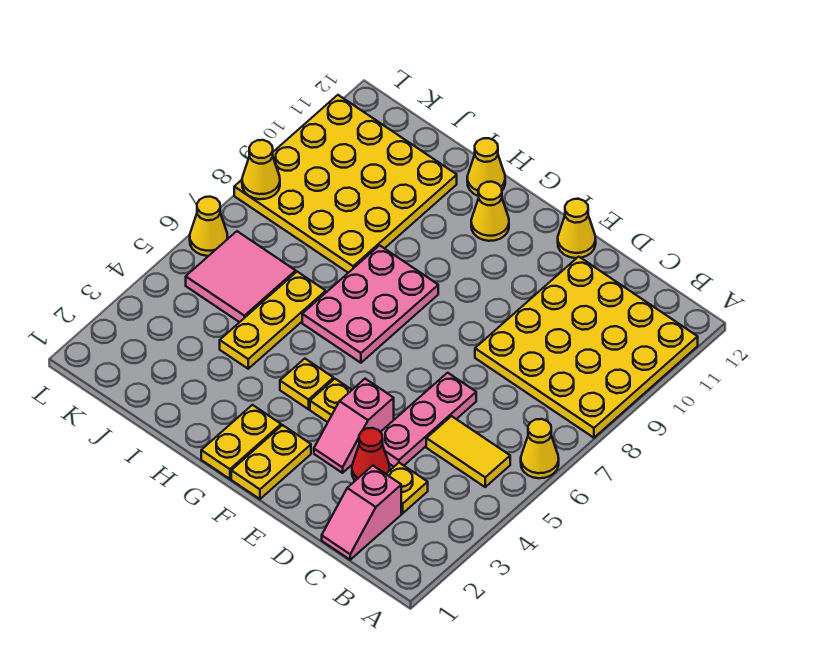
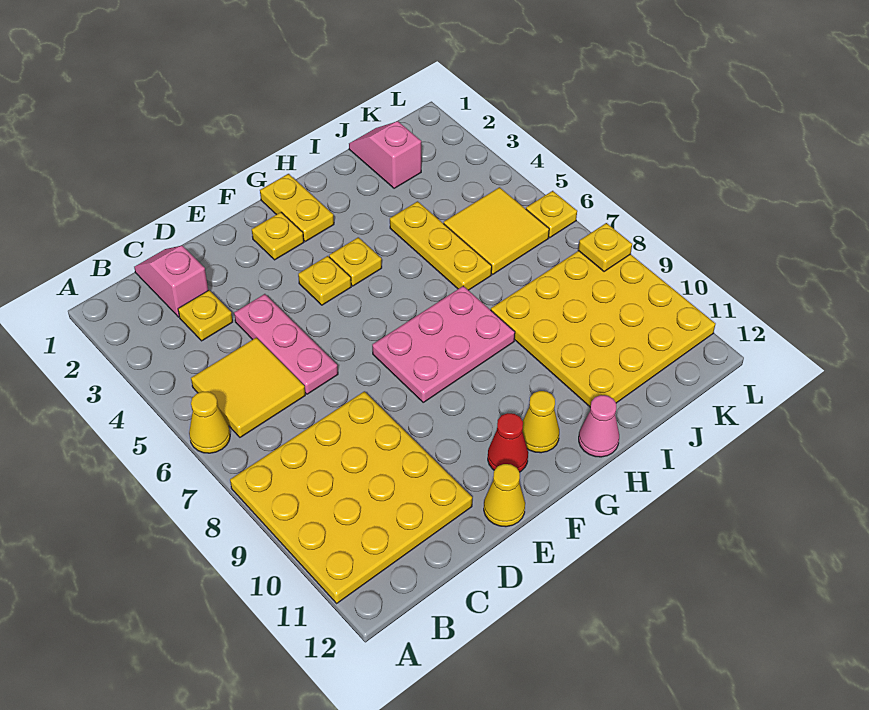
yellow 1x2 tile [426,416,510,487] -> yellow 2x2 tile [191,338,305,437]
red 1x1 cone [352,428,390,481] -> red 1x1 cone moved to [488,413,528,472]
pink 1x2 slope [314,379,394,473] -> pink 1x2 slope moved to [349,121,421,188]
yellow 1x2 plate [231,425,311,499] -> yellow 1x1 plate [252,212,304,260]
pink 2x3 plate [302,245,438,363] -> pink 2x3 plate turned to [372,286,515,402]
yellow 1x1 cone [467,138,505,196] -> pink 1x1 cone [579,395,619,457]
pink 2x2 tile [186,231,296,322] -> yellow 2x2 tile [444,187,549,274]
yellow 1x1 cone [190,197,228,256] -> yellow 1x1 plate [526,191,577,238]
yellow 1x1 cone [242,140,280,199] -> yellow 1x1 plate [578,223,632,272]

